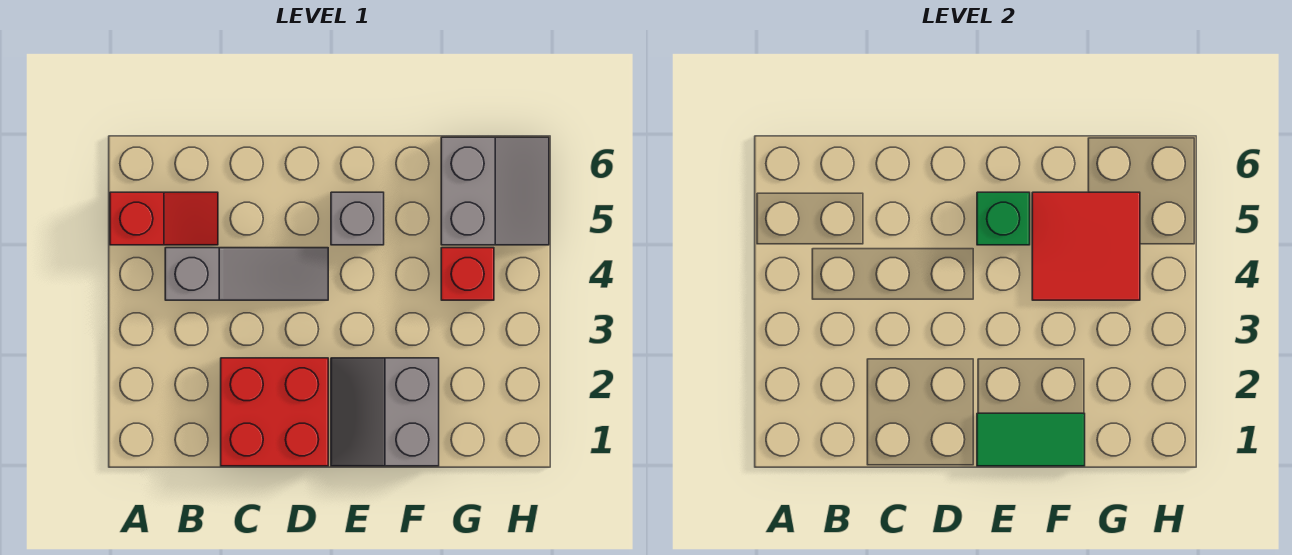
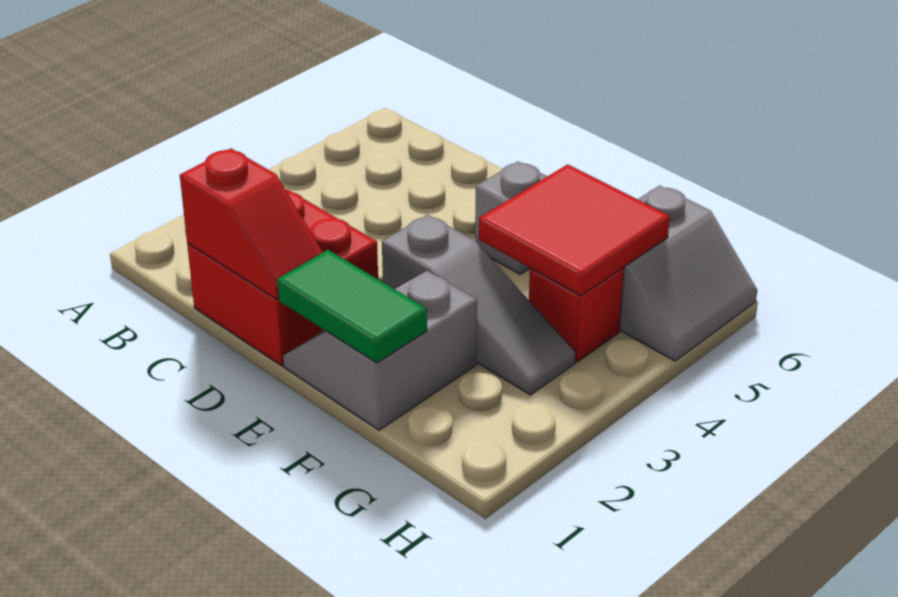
red 1x2 slope [110,192,218,245] -> red 1x2 slope moved to [180,149,323,299]
grey 1x3 slope [165,248,328,300] -> grey 1x3 slope moved to [382,215,575,395]
green 1x1 brick [977,192,1030,245] -> none

